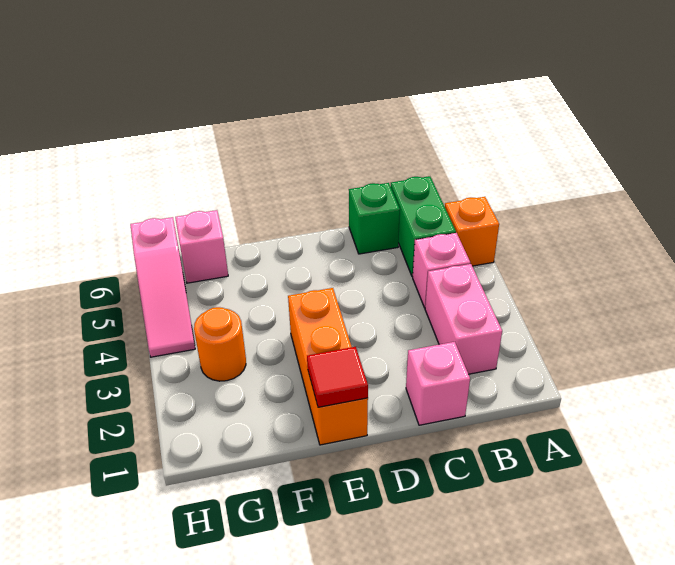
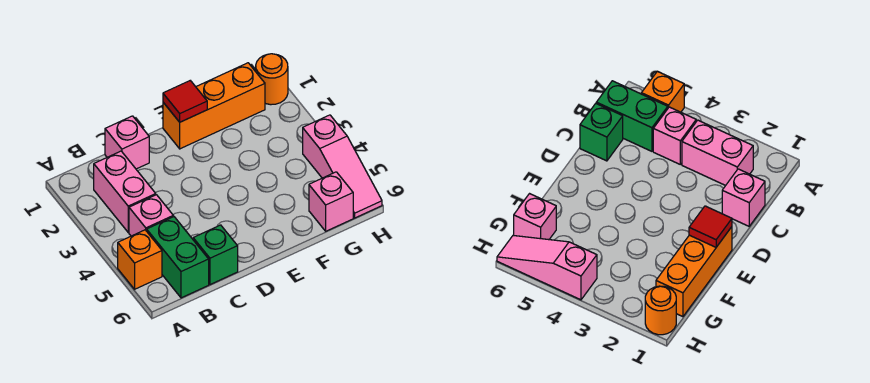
orange 1x3 brick [288,288,368,445] -> orange 1x3 brick turned to [163,63,265,149]
orange 1x1 round brick [194,307,246,381] -> orange 1x1 round brick moved to [256,54,288,105]
pink 1x3 slope [130,217,195,357] -> pink 1x3 slope turned to [303,115,382,218]

